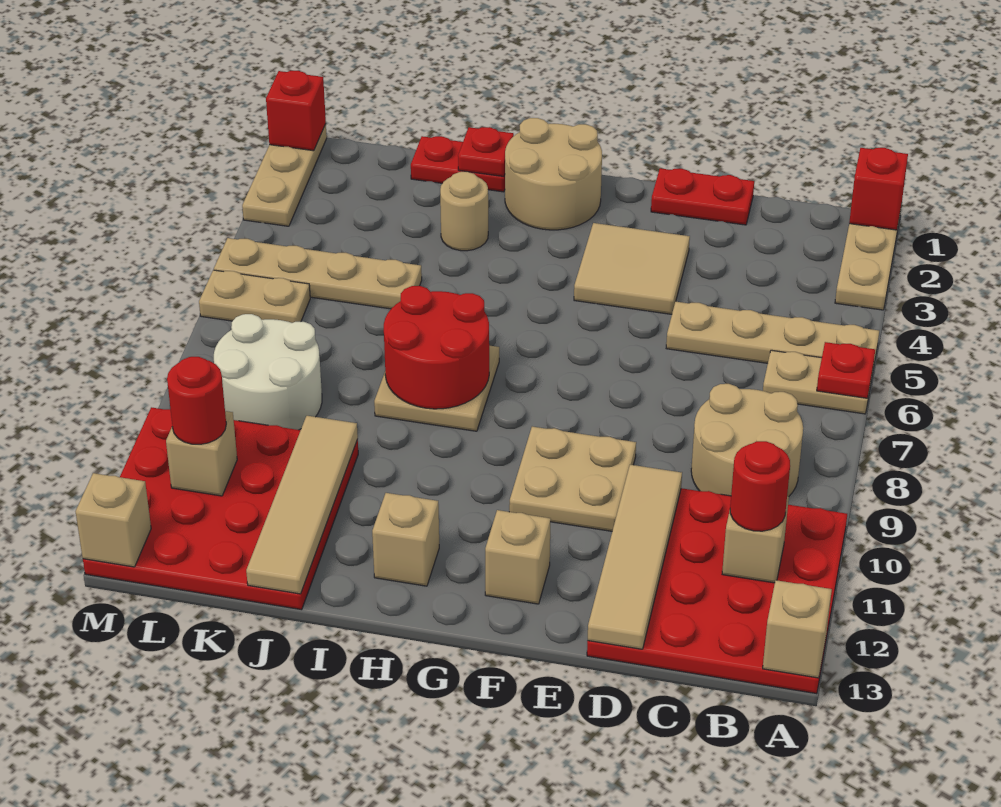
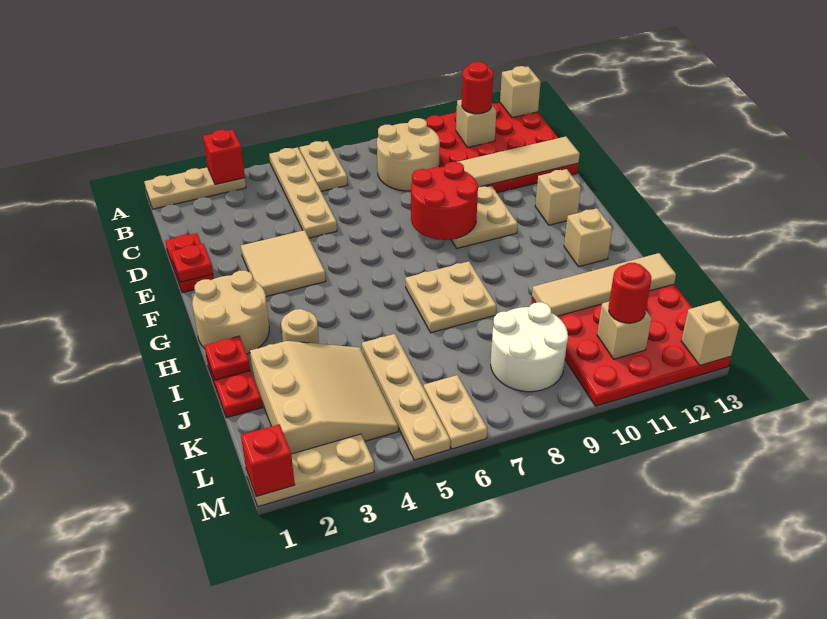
red 1x1 brick [849,148,908,230] -> red 1x1 brick moved to [203,130,245,184]
red 1x1 plate [817,342,875,398] -> red 1x1 plate moved to [171,244,213,282]
red 2x2 round brick [384,286,489,409] -> red 2x2 round brick moved to [411,162,478,240]
none -> tan 3x3 slope [250,341,398,454]

